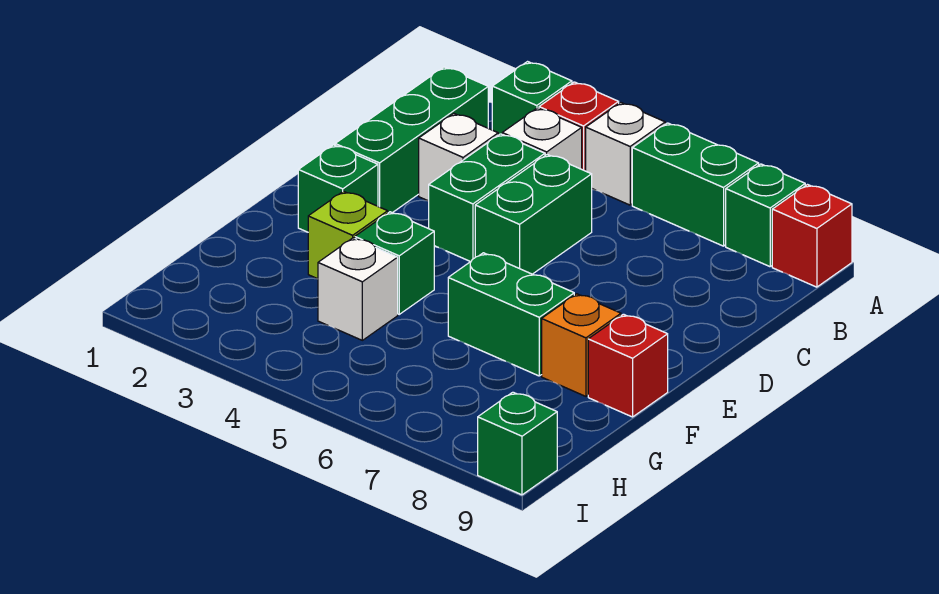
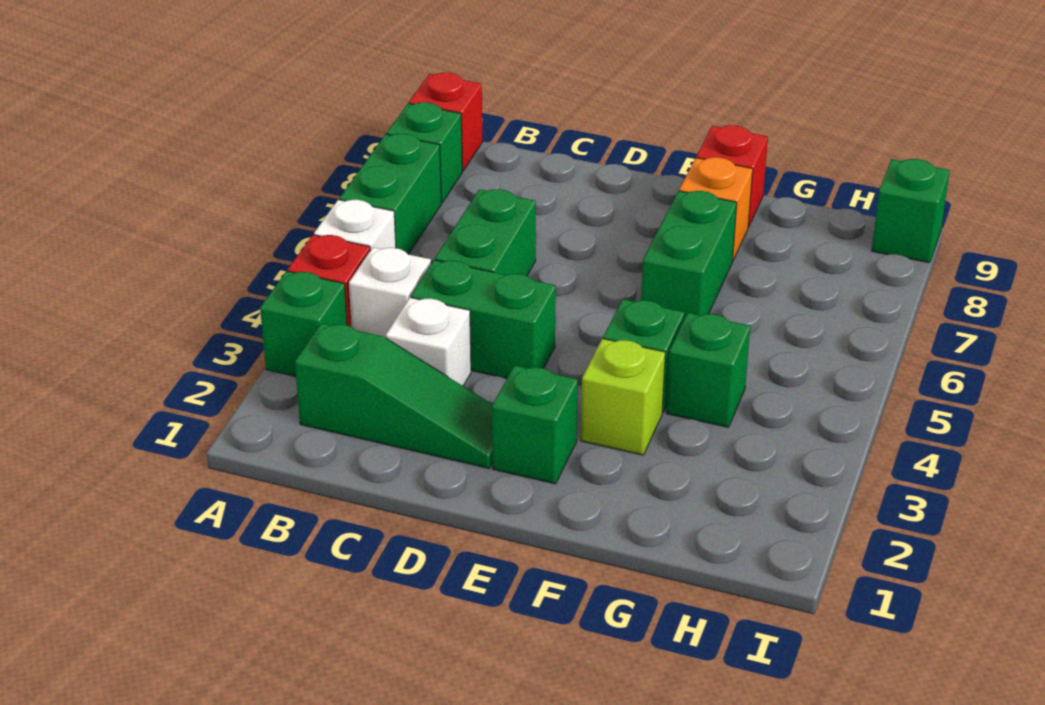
green 1x3 brick [335,67,488,213] -> green 1x3 slope [295,323,493,468]
green 1x2 brick [475,154,592,274] -> green 1x2 brick turned to [435,189,536,276]
white 1x1 brick [318,238,398,340] -> green 1x1 brick [666,313,750,427]

